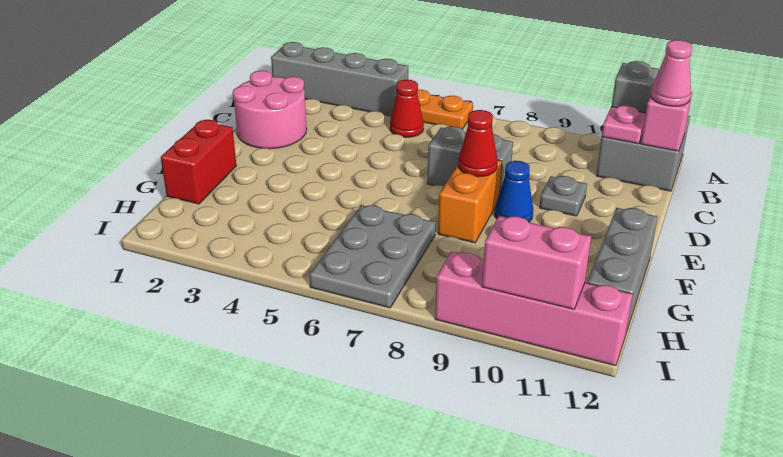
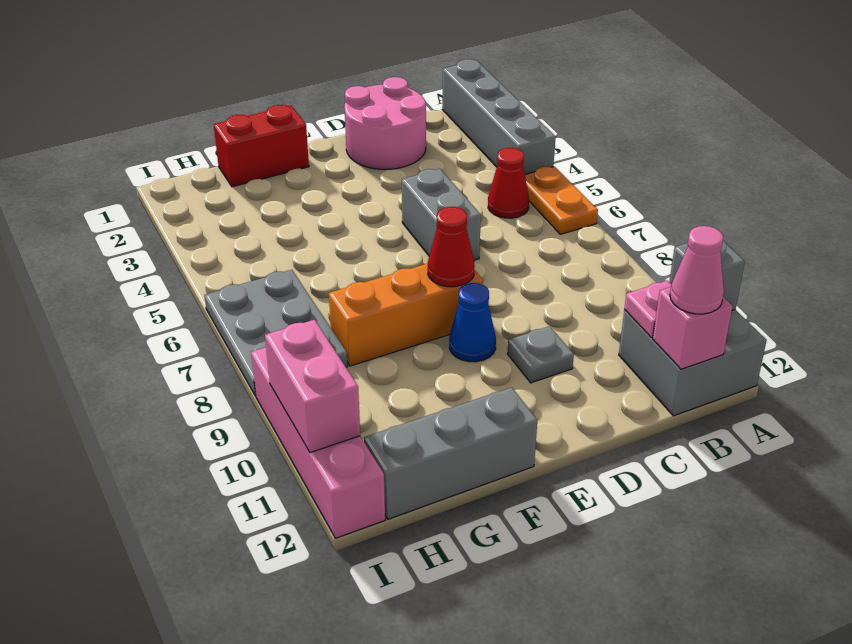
grey 1x2 brick [427,126,513,190] -> grey 1x2 brick moved to [402,169,481,260]
orange 1x2 brick [438,160,502,243] -> orange 1x3 brick [329,264,483,366]
grey 2x3 plate [309,205,436,308] -> grey 2x3 plate turned to [204,270,348,396]

